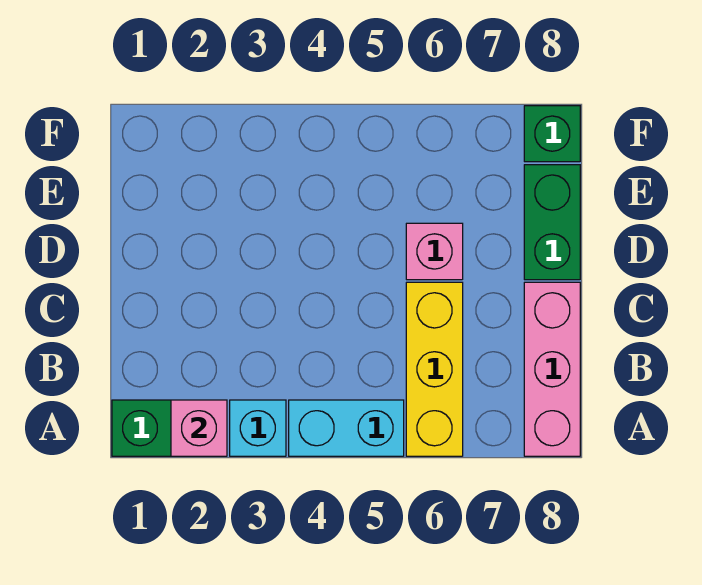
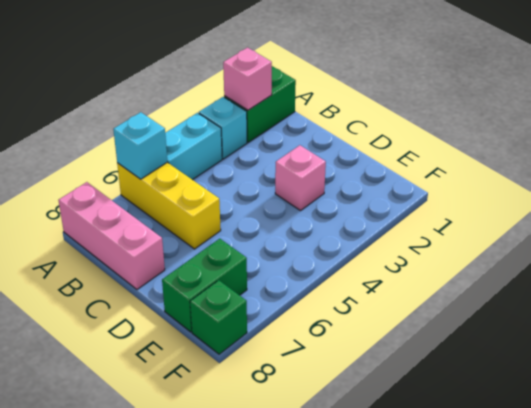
none -> cyan 1x1 brick [113,112,167,179]
pink 1x1 brick [406,223,463,280] -> pink 1x1 brick moved to [275,145,326,211]
green 1x2 brick [524,165,580,280] -> green 1x2 brick turned to [162,239,247,332]

